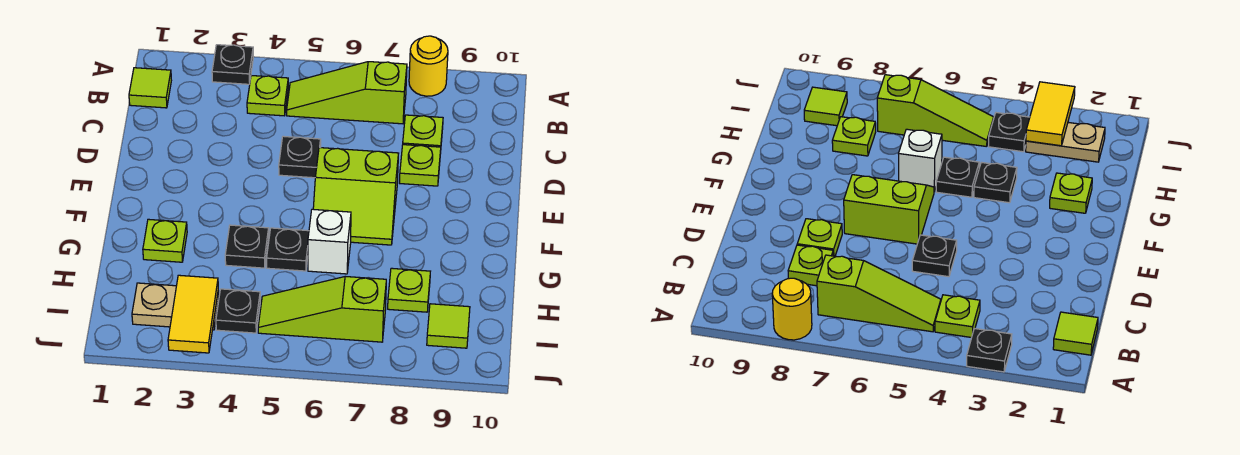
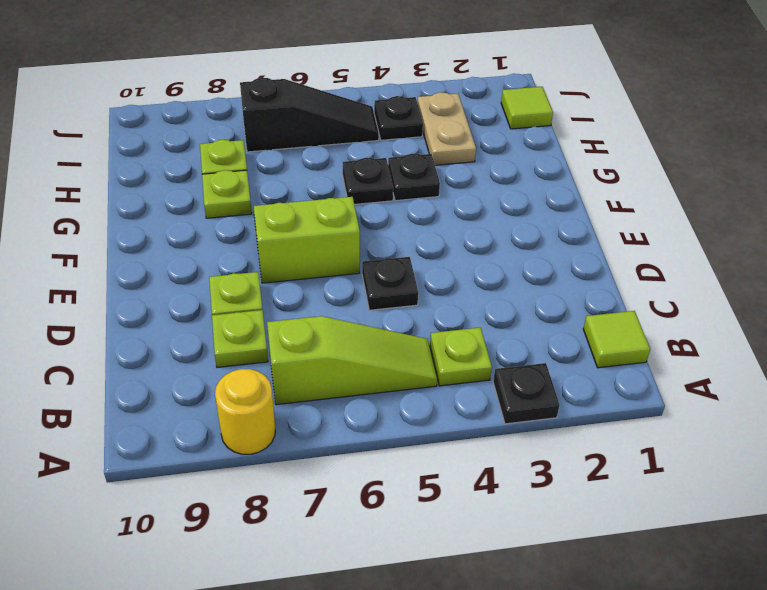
lime 1x1 plate [143,219,187,262] -> lime 1x1 plate moved to [202,170,252,218]
white 1x1 brick [308,209,351,274] -> none
tan 1x2 plate [132,283,219,330] -> tan 1x2 plate turned to [417,92,476,165]
yellow 1x2 tile [168,275,218,353] -> none
lime 1x3 slope [258,276,386,342] -> black 1x3 slope [240,78,379,152]
lime 1x1 tile [427,304,470,348] -> lime 1x1 tile moved to [501,87,553,129]

